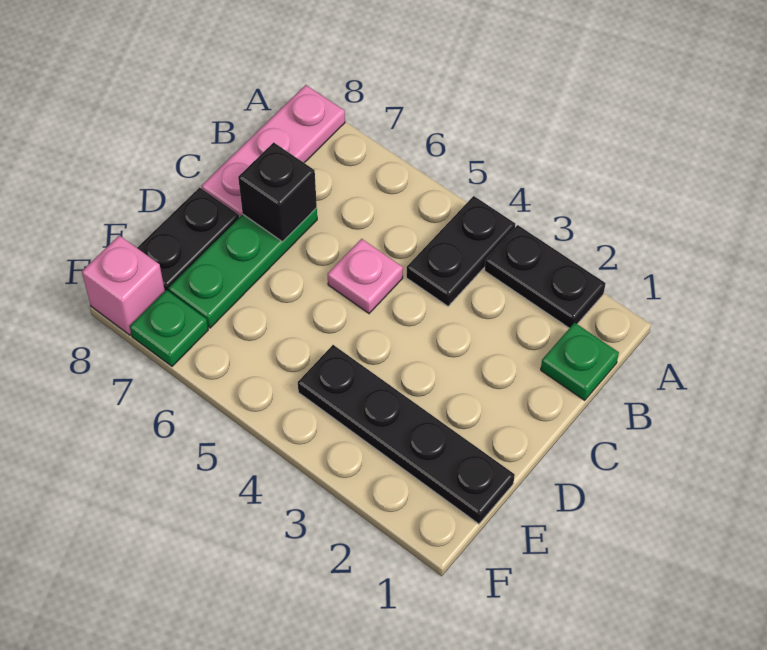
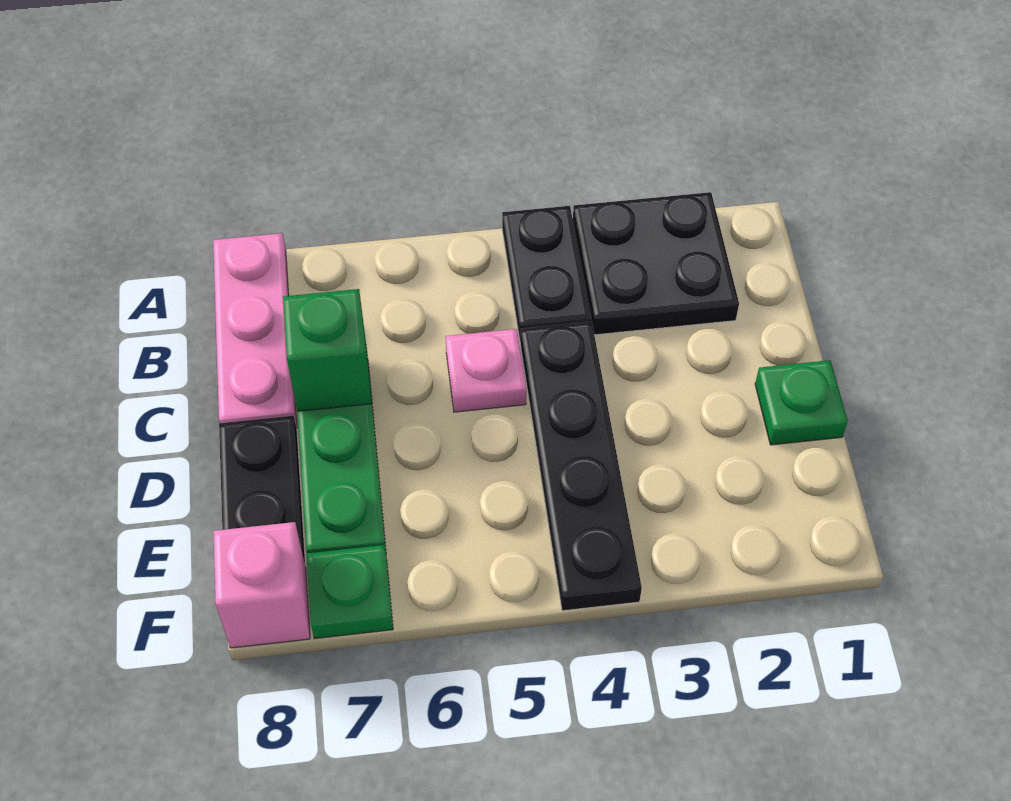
black 1x2 plate [484,225,606,328] -> black 2x2 plate [573,192,739,335]
green 1x1 plate [541,323,619,400] -> green 1x1 plate moved to [755,360,848,445]
black 1x1 brick [238,142,317,242] -> green 1x1 brick [283,289,372,411]
black 1x4 plate [298,345,515,524] -> black 1x4 plate turned to [520,321,642,611]

